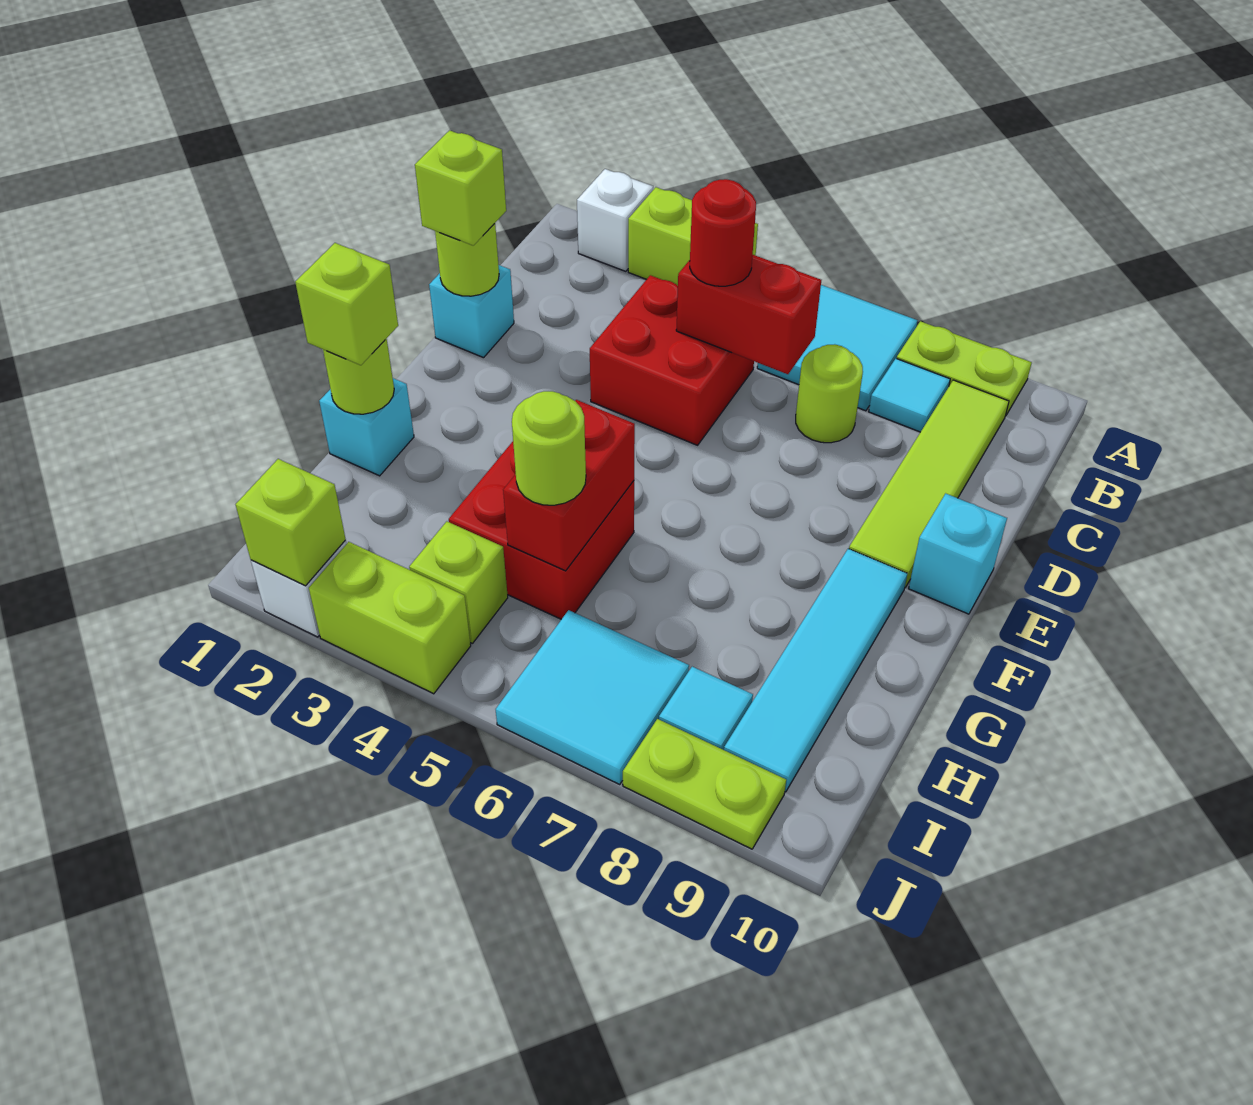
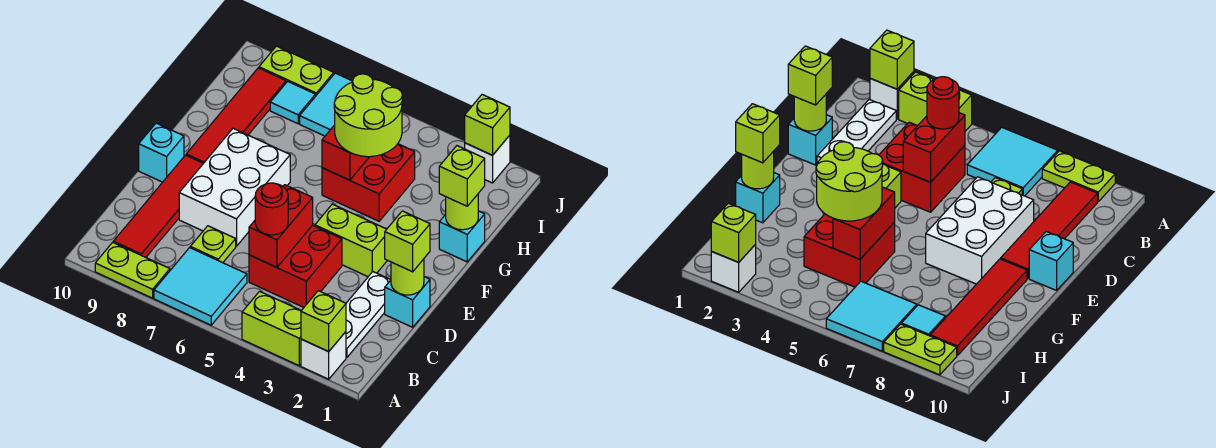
none -> white 1x3 plate [346,272,390,357]
cyan 1x1 tile [869,358,950,432] -> none
lime 1x4 tile [849,380,1009,587] -> red 1x4 tile [113,155,203,257]
red 1x2 brick [676,255,821,374] -> red 1x2 brick turned to [249,185,313,267]
lime 1x1 round brick [796,344,863,443] -> lime 1x1 plate [190,226,236,263]
none -> white 2x3 brick [179,128,290,246]
cyan 1x4 tile [724,549,907,792] -> red 1x4 tile [186,68,286,163]
lime 1x1 round brick [512,391,586,505] -> lime 2x2 round brick [334,74,403,157]
lime 1x1 brick [409,521,508,643] -> lime 1x1 brick moved to [301,291,346,352]
lime 1x2 brick [309,542,471,694] -> lime 1x2 brick moved to [315,204,387,277]

